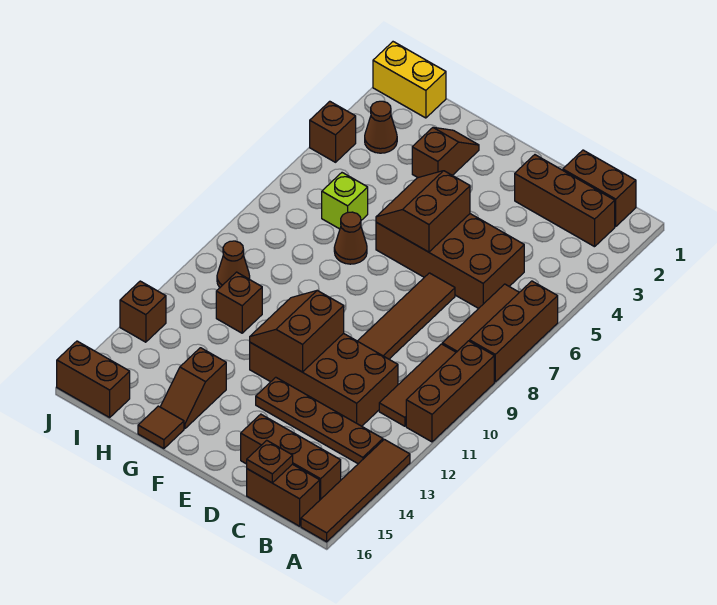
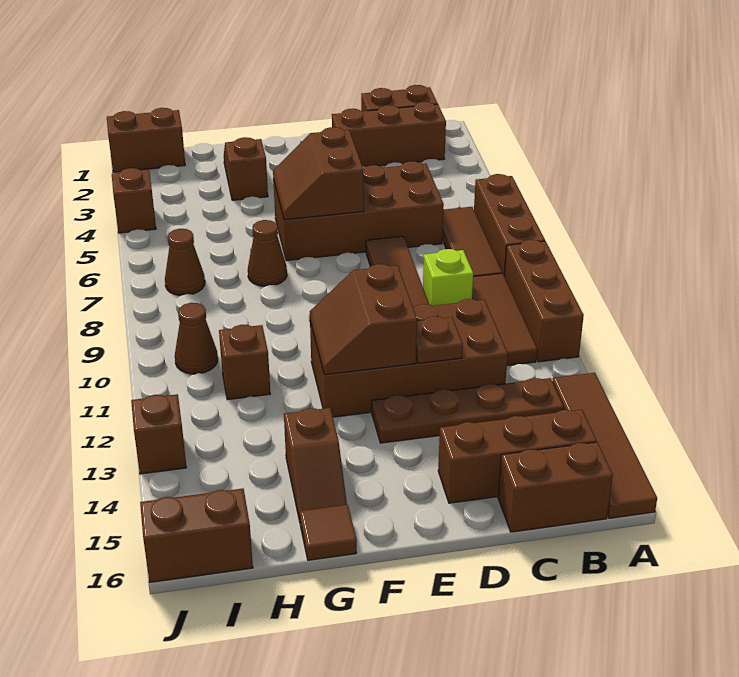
brown 1x1 plate [247,440,293,483] -> brown 1x1 plate moved to [416,316,463,363]
lime 1x1 brick [322,173,368,229] -> lime 1x1 brick moved to [423,249,473,306]
yellow 1x2 brick [373,42,446,118] -> brown 1x2 brick [107,108,185,172]
brown 1x1 cone [365,101,397,153] -> brown 1x1 cone moved to [165,229,205,296]

